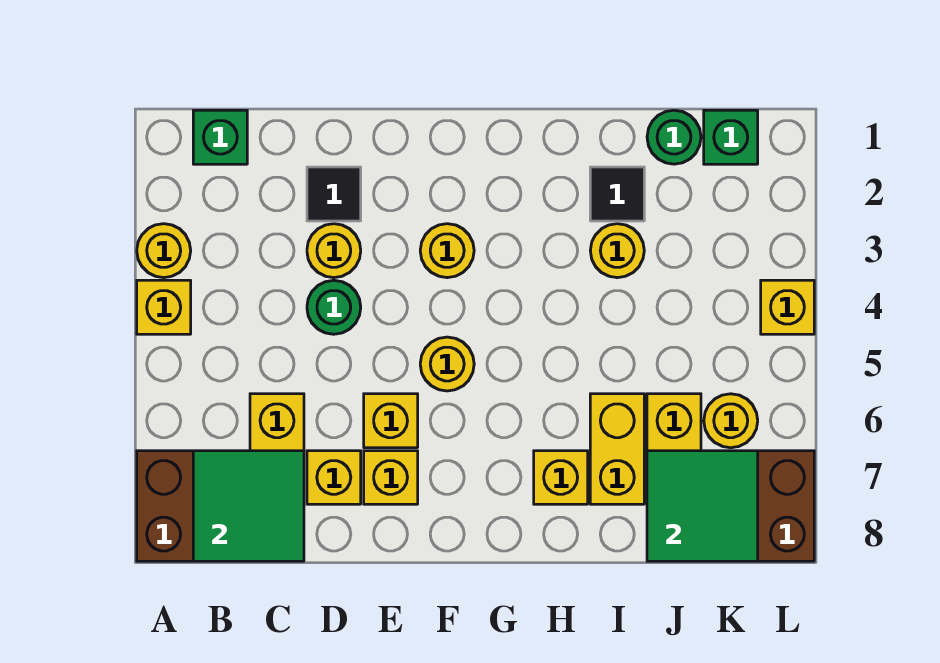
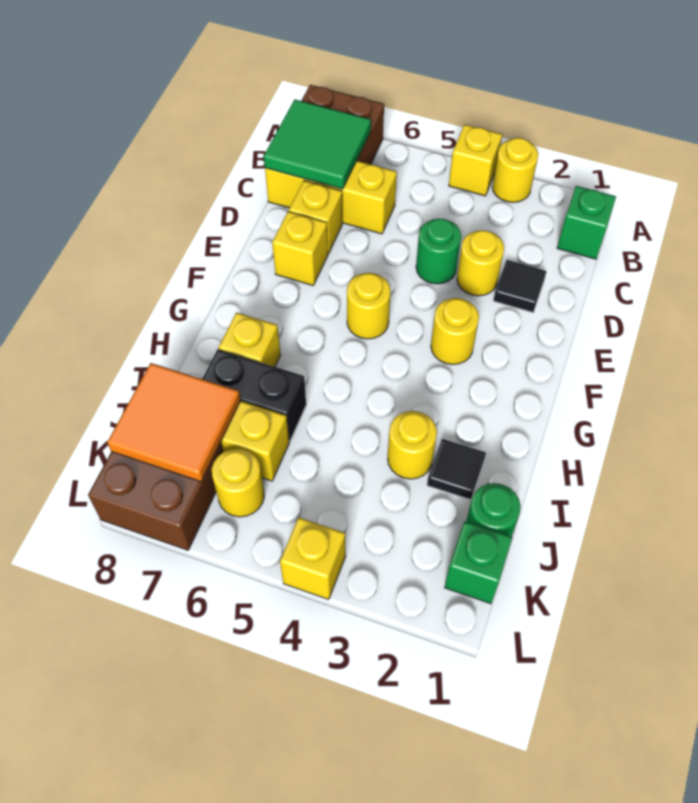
yellow 1x1 brick [364,394,418,448] -> none
yellow 1x2 brick [590,394,644,504] -> black 1x2 brick [202,349,306,441]
green 2x2 tile [647,451,758,561] -> orange 2x2 tile [107,363,241,482]

